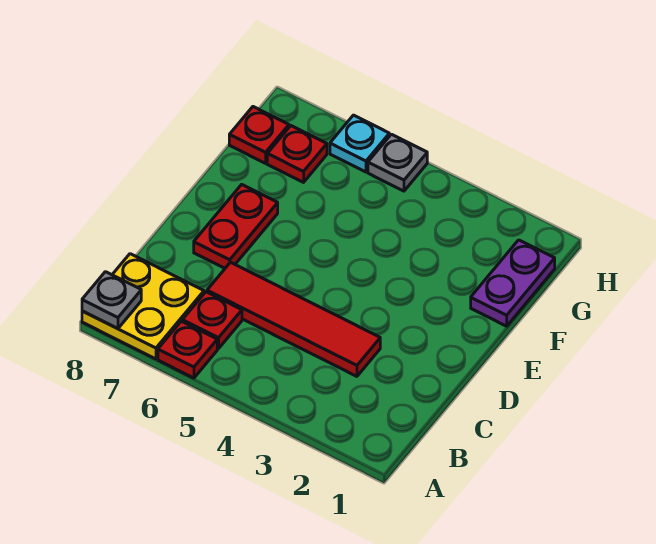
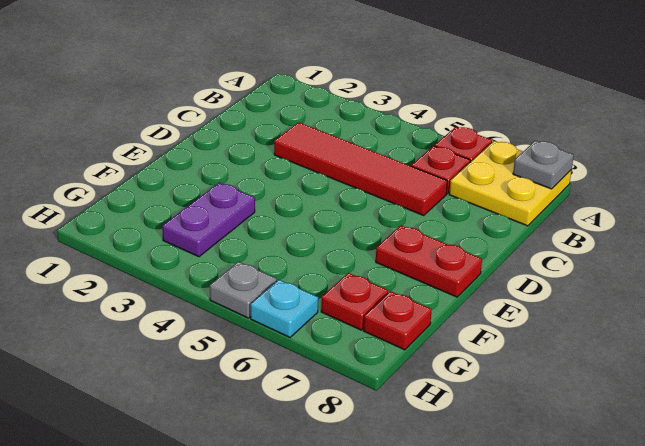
red 1x2 plate [194,184,278,268] -> red 1x2 plate turned to [376,225,482,297]
purple 1x2 plate [471,240,555,326] -> purple 1x2 plate moved to [162,183,255,257]

